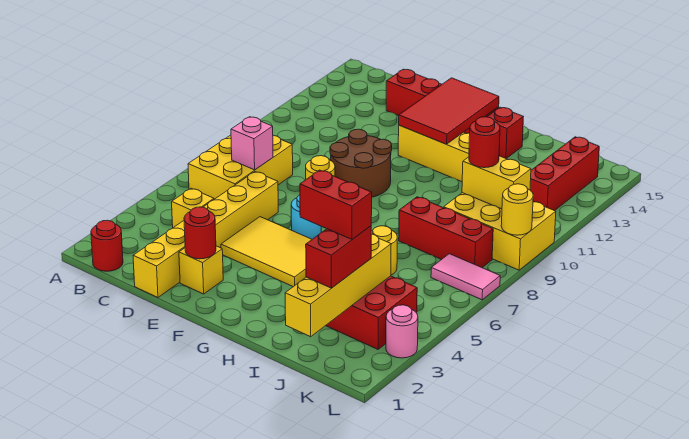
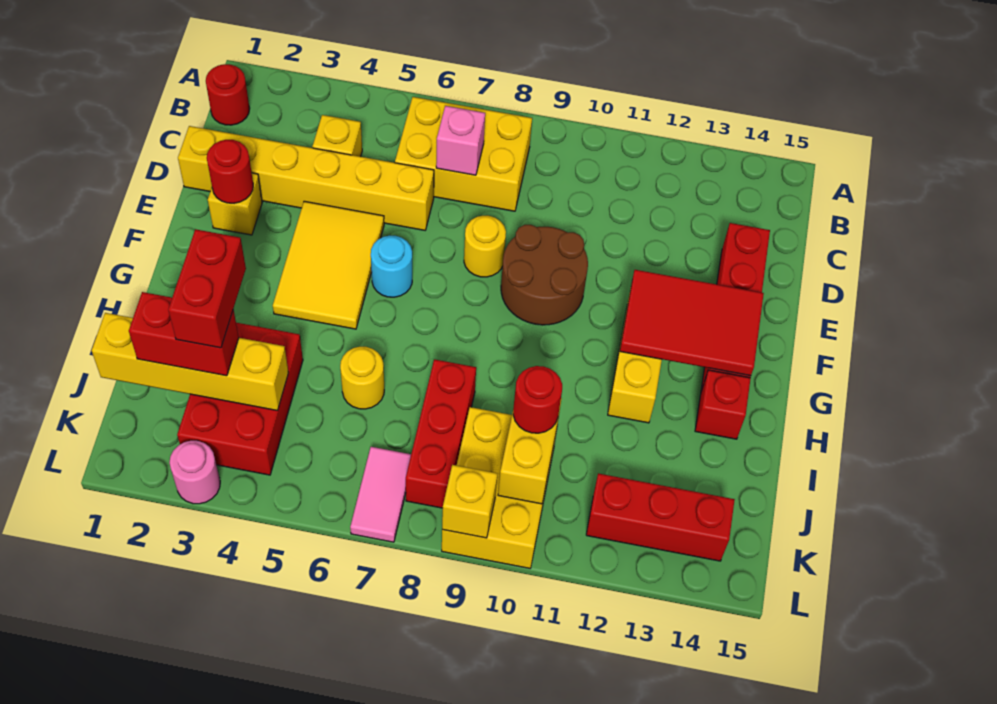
yellow 1x1 round brick [501,184,533,235] -> yellow 1x1 brick [442,465,497,538]

